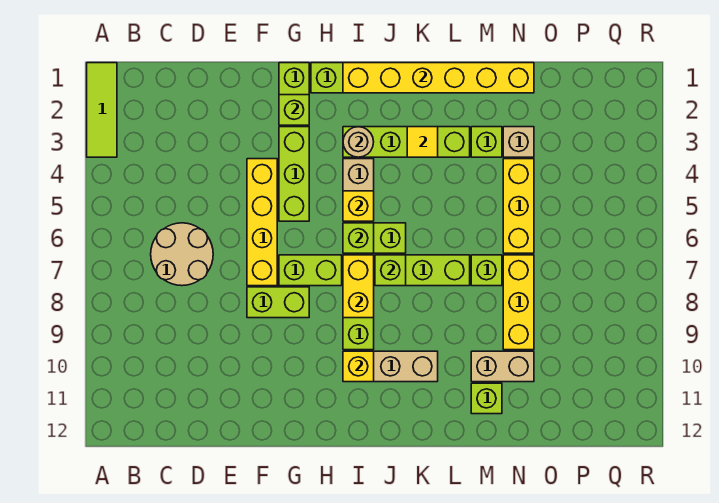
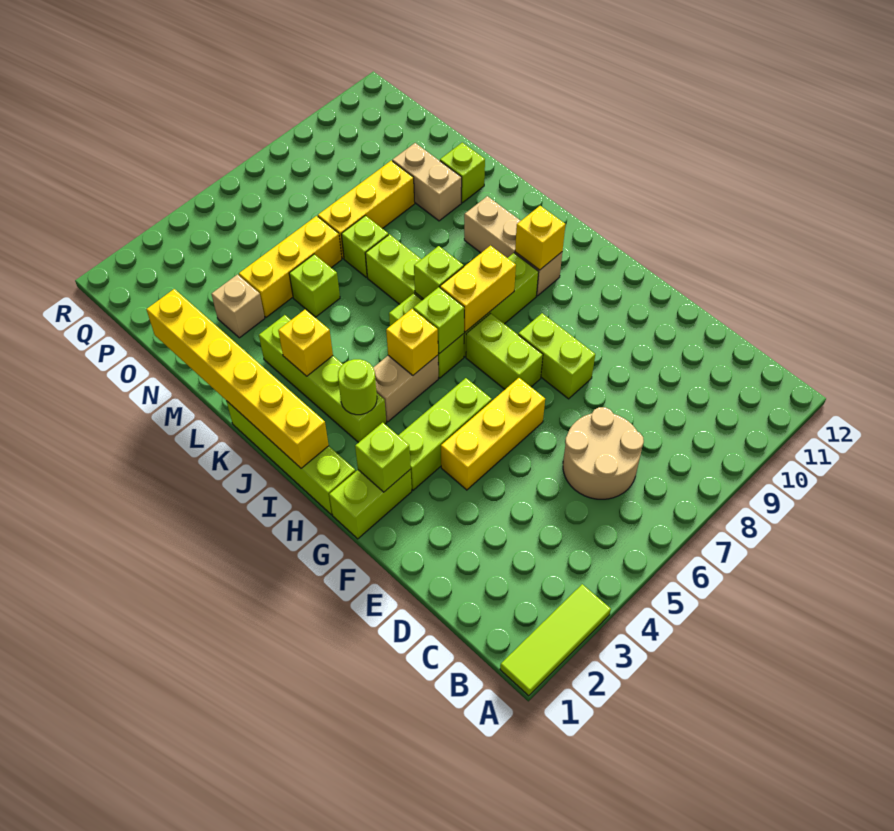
yellow 1x4 brick [247,159,277,286] -> yellow 1x3 brick [441,378,545,490]
tan 1x1 round brick [343,127,374,157] -> lime 1x1 round brick [338,359,377,415]
yellow 1x1 tile [407,127,438,157] -> yellow 1x1 brick [278,309,333,376]
lime 1x1 brick [471,127,502,157] -> lime 1x1 brick moved to [289,254,340,317]

